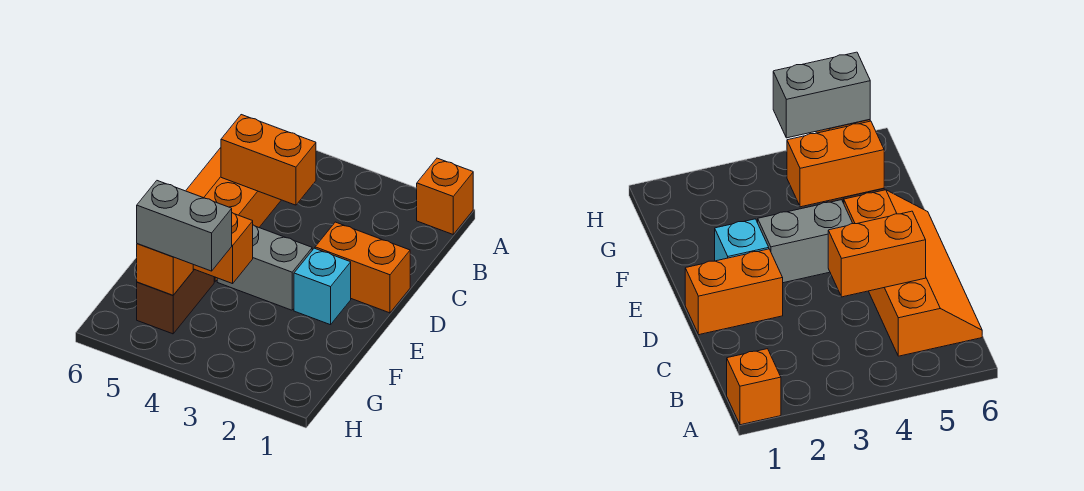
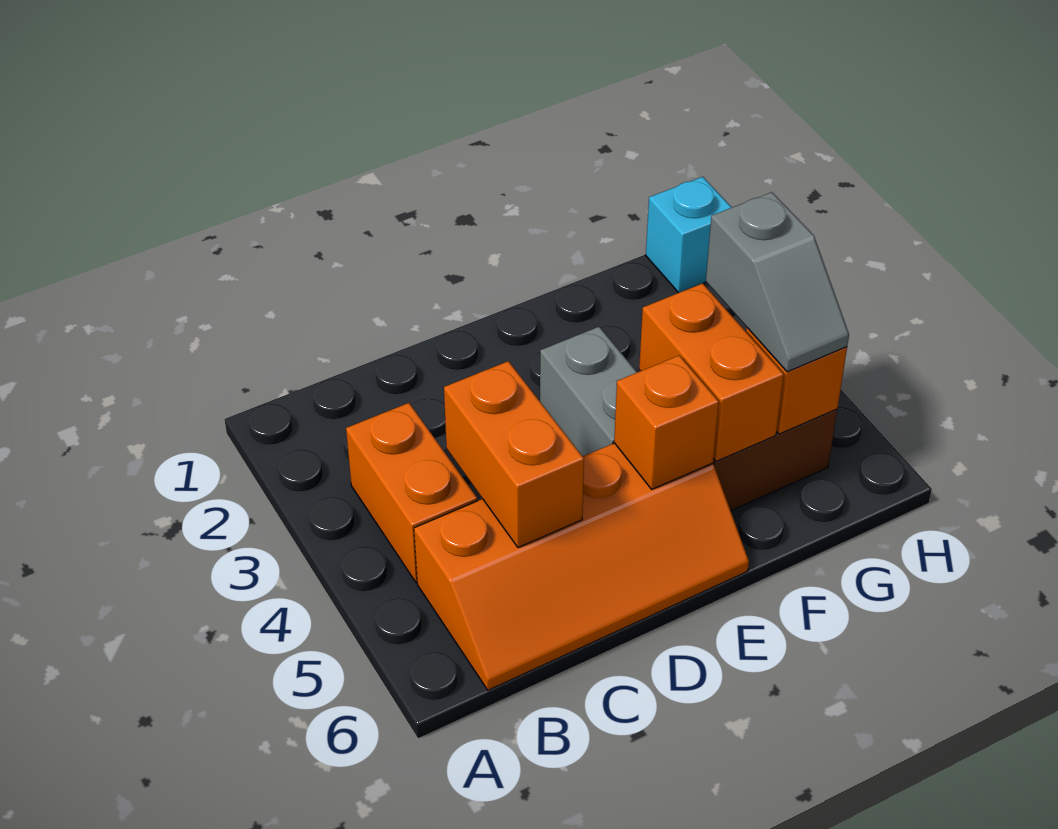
orange 1x1 brick [417,158,473,234] -> orange 1x1 brick moved to [614,355,719,489]
orange 1x2 brick [315,222,410,313] -> orange 1x2 brick moved to [346,403,477,582]
cyan 1x1 brick [294,248,351,325] -> cyan 1x1 brick moved to [646,177,732,293]
grey 1x2 brick [137,181,232,271] -> grey 1x2 slope [706,192,849,372]

